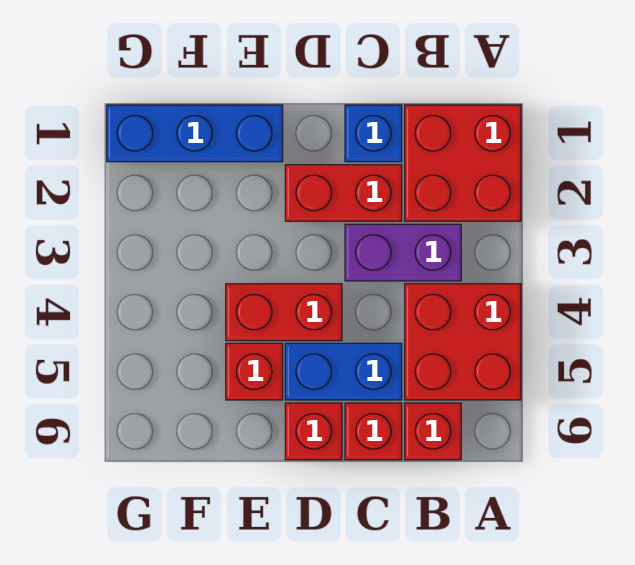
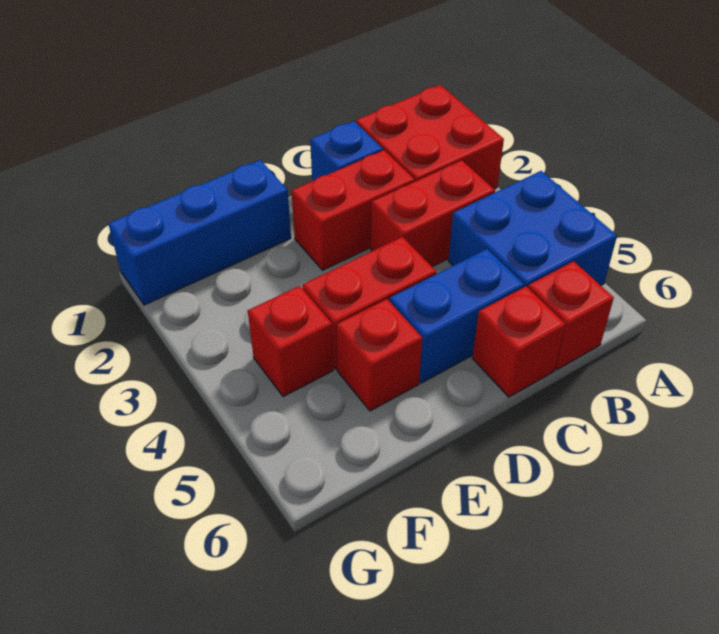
red 2x2 brick [405,284,521,400] -> blue 2x2 brick [448,171,617,287]
purple 1x2 brick [345,224,461,281] -> red 1x2 brick [371,160,495,267]
red 1x1 brick [285,403,342,460] -> red 1x1 brick moved to [248,286,333,397]

